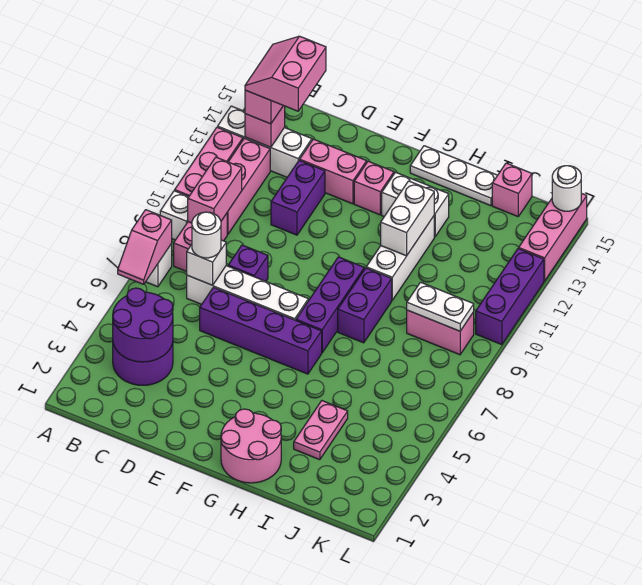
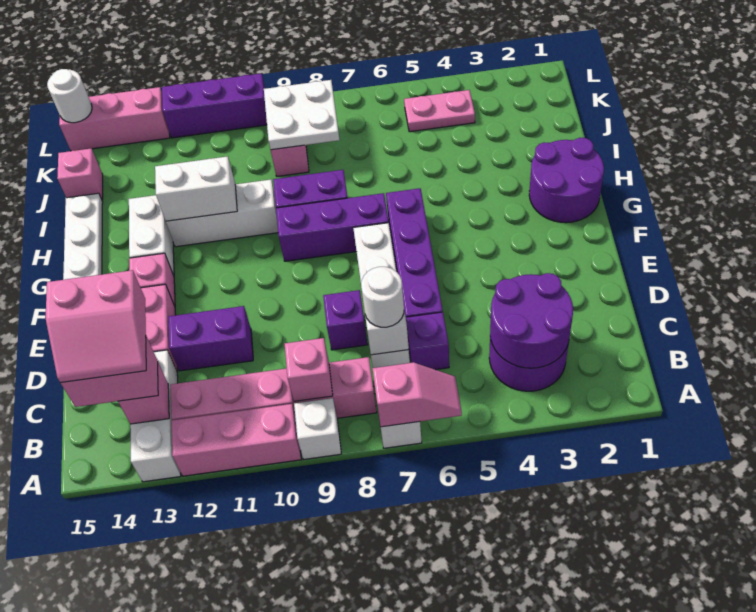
pink 1x2 brick [188,157,242,223] -> pink 1x1 brick [285,338,333,401]
none -> purple 1x1 brick [406,312,449,370]
pink 2x2 round brick [221,409,281,483] -> purple 2x2 round brick [529,138,604,223]
pink 1x2 plate [294,401,348,460] -> pink 1x2 plate moved to [404,90,475,132]
white 1x2 plate [407,282,474,331] -> white 2x2 plate [264,80,340,150]

